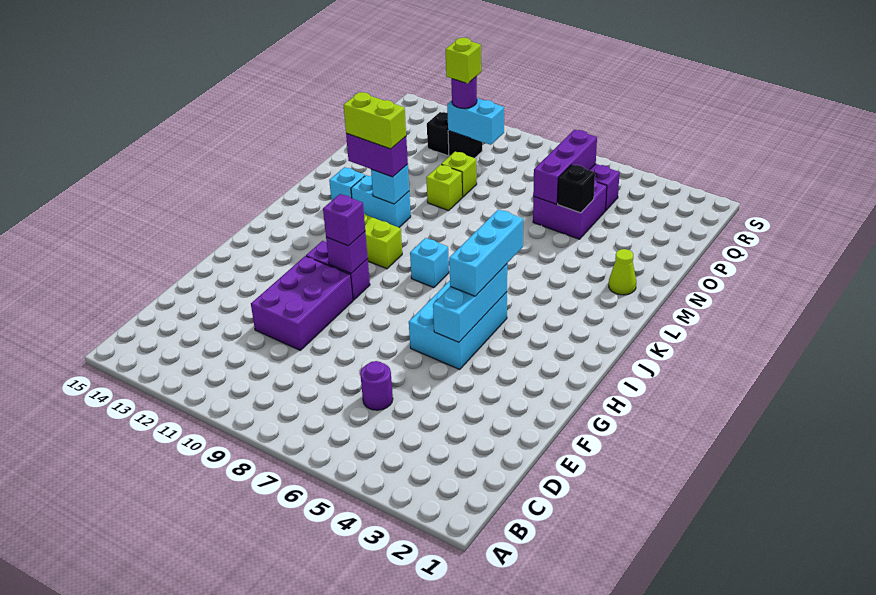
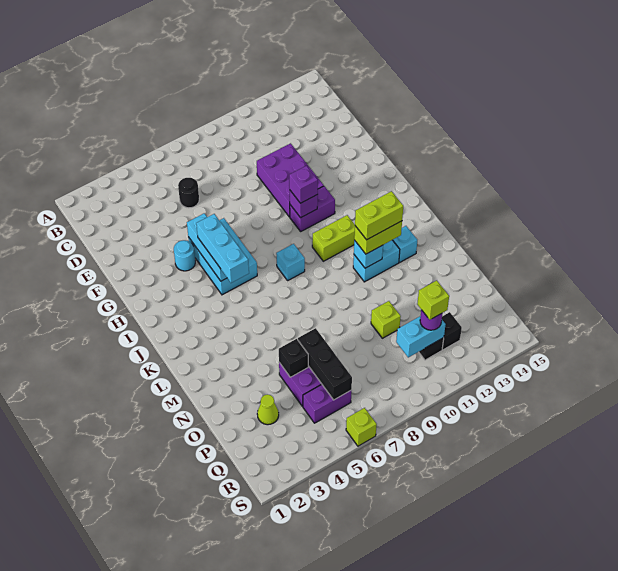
purple 1x1 round brick [360,361,393,410] -> black 1x1 round brick [178,178,199,208]
none -> cyan 1x1 round brick [174,240,195,271]
purple 1x2 brick [346,133,408,177] -> lime 1x2 brick [354,221,402,254]
lime 1x1 cone [609,249,636,295] -> lime 1x1 cone moved to [257,394,279,425]
lime 1x1 brick [426,165,463,211] -> lime 1x1 brick moved to [346,408,377,446]
purple 1x3 brick [533,130,597,204] -> black 1x3 brick [298,328,352,400]

